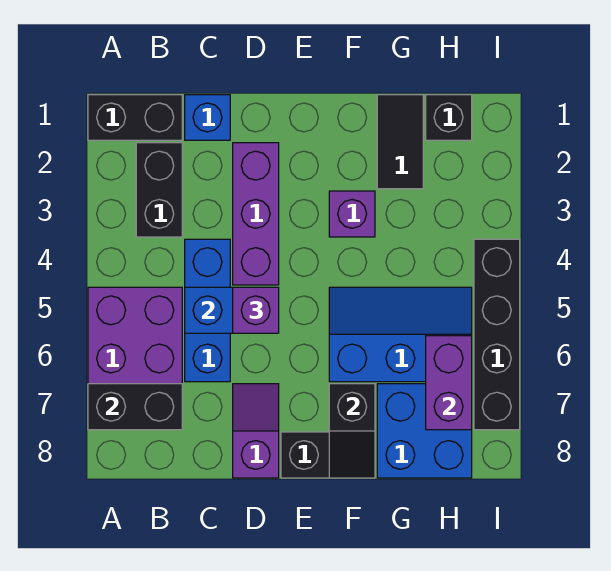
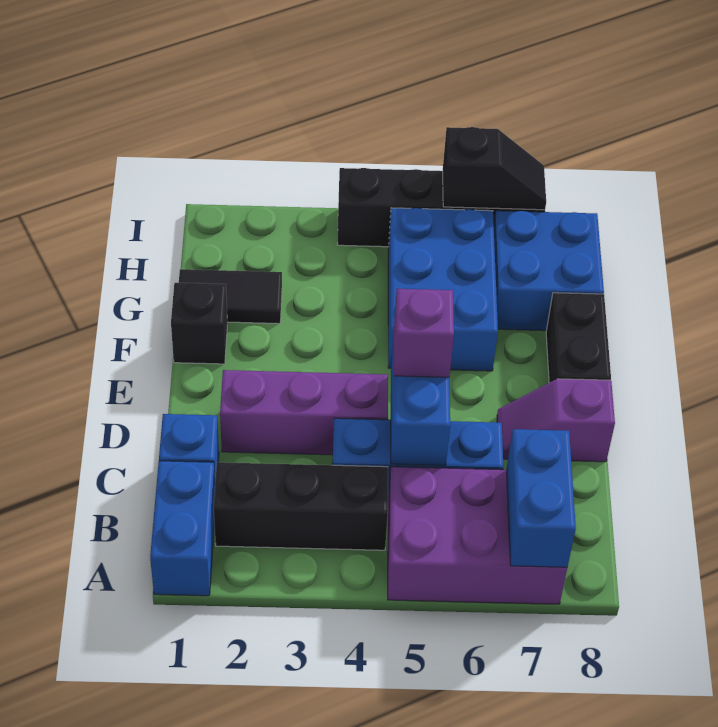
black 1x2 brick [88,95,182,140] -> blue 1x2 brick [150,461,215,596]
black 1x2 brick [88,384,182,430] -> blue 1x2 brick [506,429,576,567]
black 1x2 brick [136,143,182,237] -> black 1x3 brick [214,462,388,550]
purple 1x1 brick [329,191,375,237] -> none
blue 2x3 slope [329,287,472,382] -> blue 2x3 brick [388,208,498,371]
black 1x2 slope [329,384,375,478] -> black 1x2 slope moved to [443,127,546,210]
black 1x1 brick [426,95,472,140] -> black 1x1 brick moved to [171,283,227,364]
purple 1x2 brick [426,336,472,430] -> none

